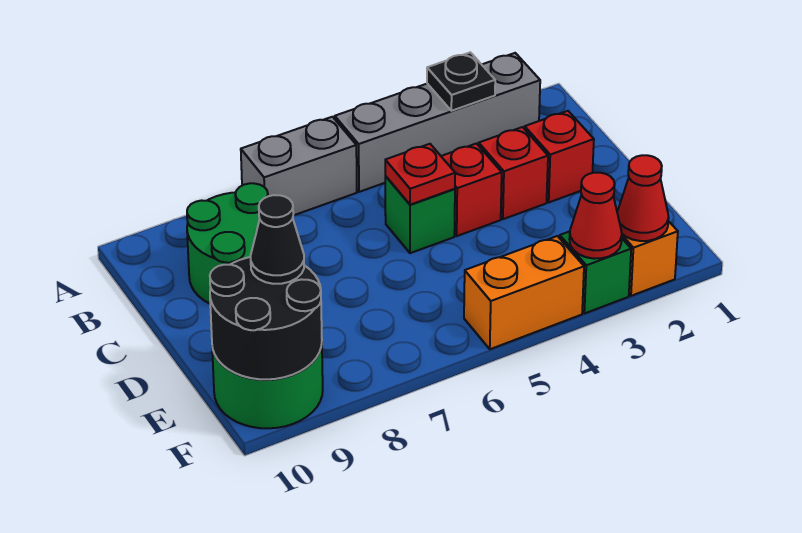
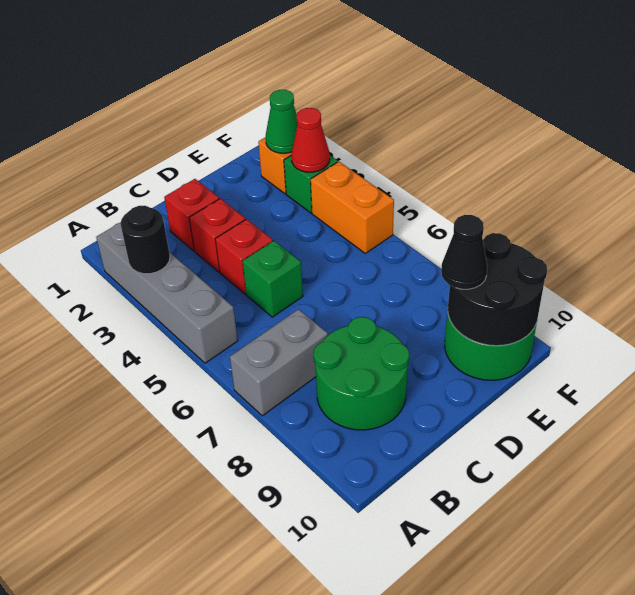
black 1x1 plate [427,52,495,111] -> black 1x1 round brick [120,206,170,274]
grey 1x2 brick [241,117,357,216] -> grey 1x2 brick turned to [230,309,328,416]
red 1x1 plate [385,144,455,205] -> none
red 1x1 cone [617,155,669,241] -> green 1x1 cone [266,90,297,153]

